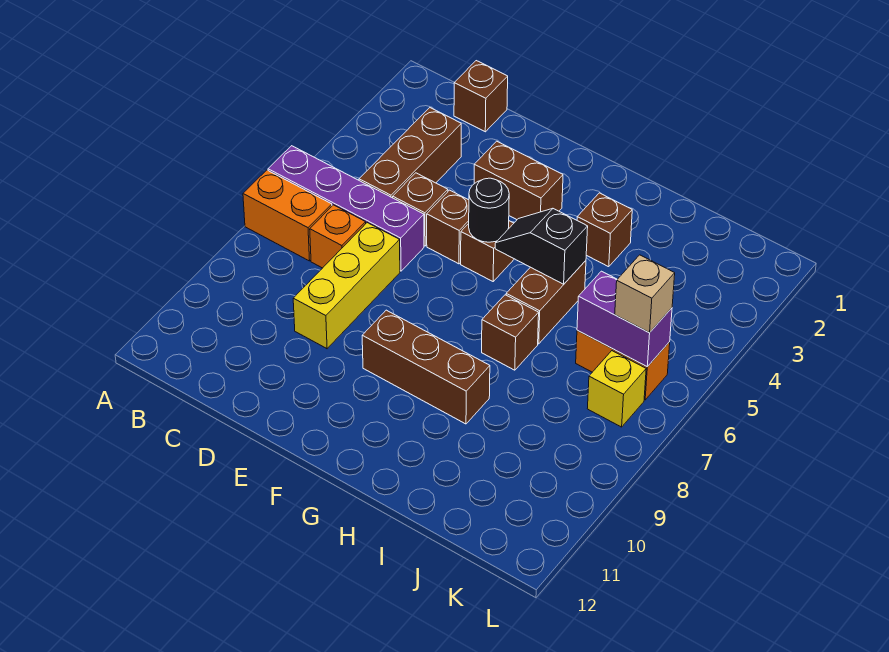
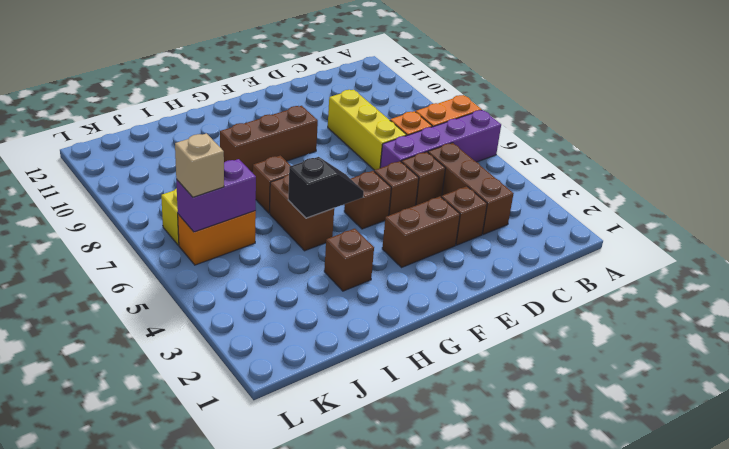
brown 1x1 brick [454,61,508,132] -> brown 1x1 brick moved to [441,186,487,245]
black 1x1 round brick [469,178,509,242] -> none

